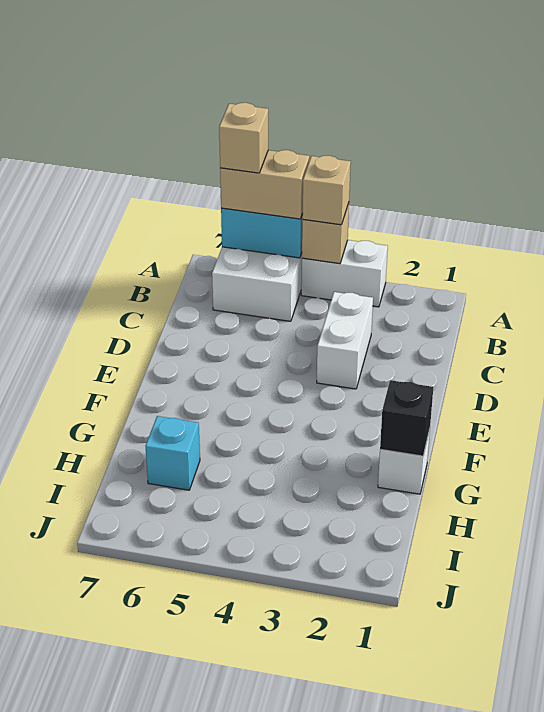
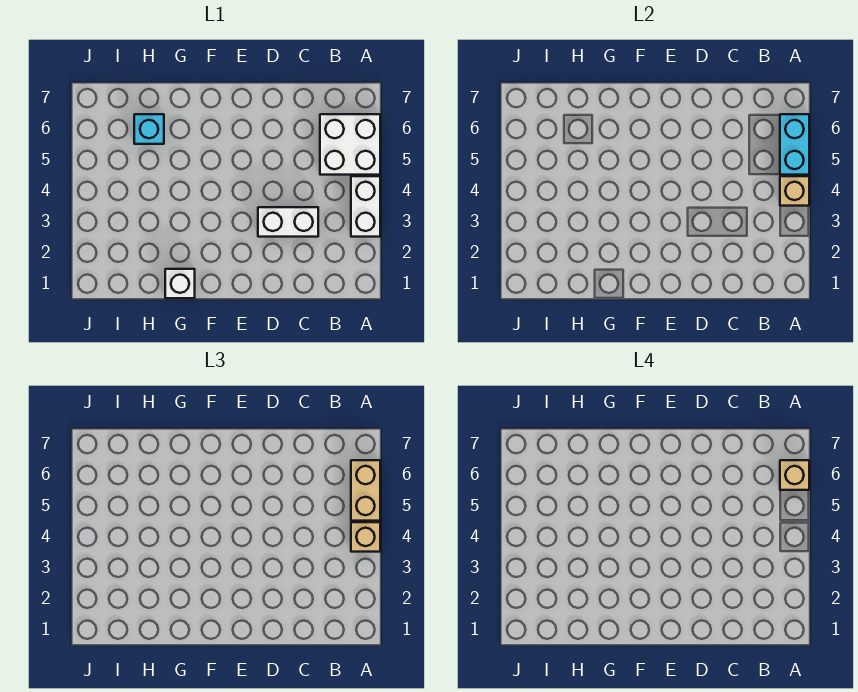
black 1x1 brick [380,380,433,456] -> none

